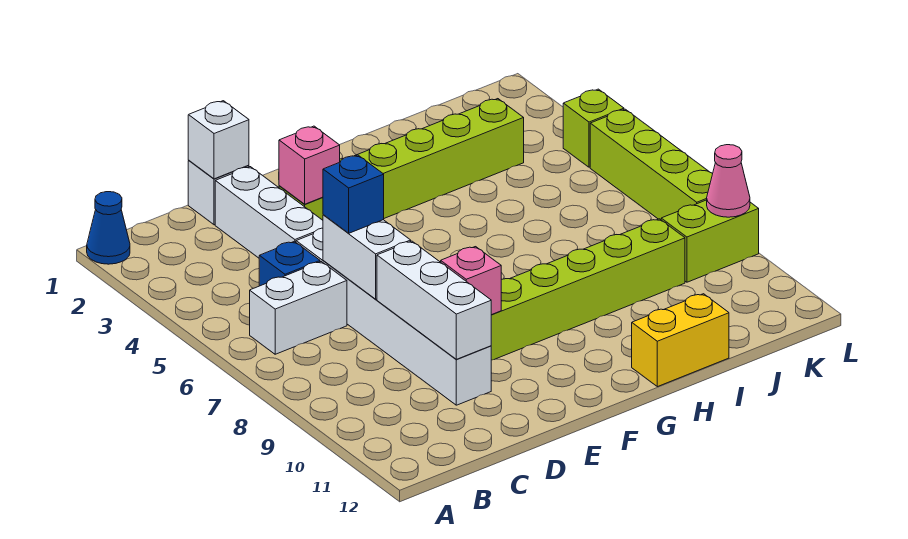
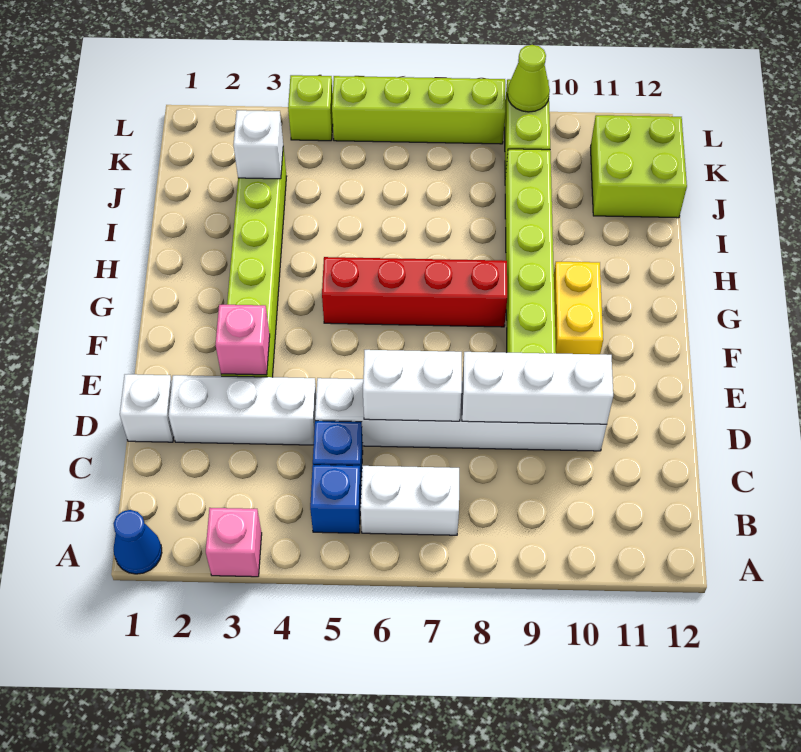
white 1x2 brick [250,262,347,354] -> white 1x2 brick turned to [361,466,459,535]
white 1x1 brick [188,101,249,179] -> white 1x1 brick moved to [233,110,283,179]
blue 1x1 brick [323,155,384,233] -> blue 1x1 brick moved to [310,465,361,533]
pink 1x1 brick [441,247,501,315] -> pink 1x1 brick moved to [206,508,262,577]
none -> red 1x4 brick [322,257,507,327]
yellow 1x2 brick [632,294,729,387] -> yellow 1x2 brick moved to [554,262,603,354]
none -> lime 2x2 brick [590,115,687,218]
pink 1x1 cone [707,145,750,217] -> lime 1x1 cone [507,45,550,112]

